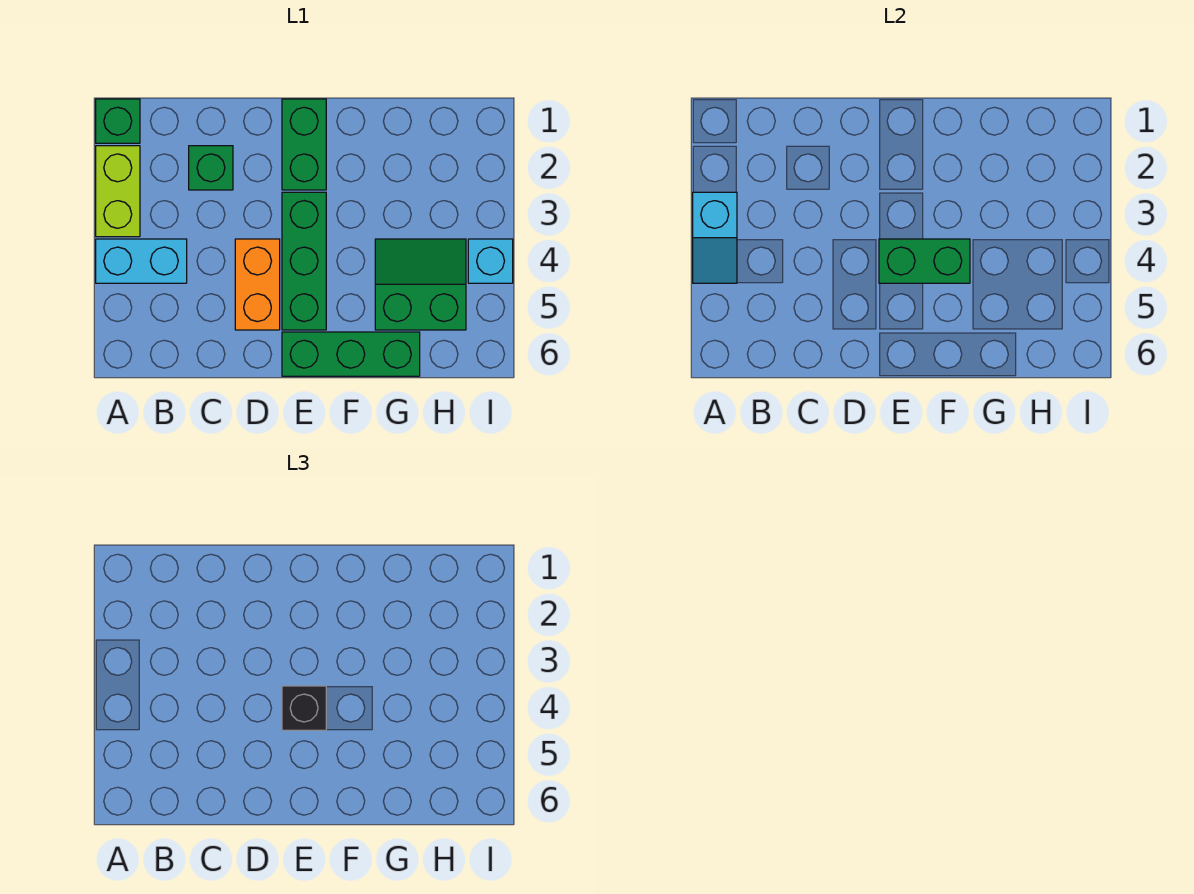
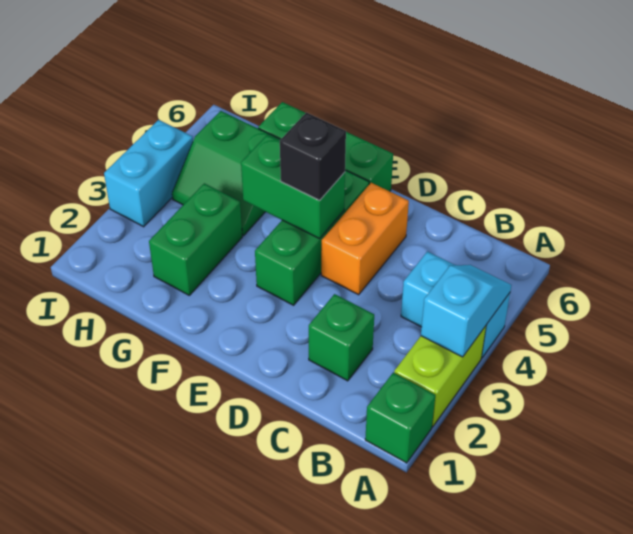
green 1x2 brick [282,99,326,190] -> green 1x2 brick moved to [149,183,242,295]
cyan 1x1 brick [468,239,513,283] -> cyan 1x2 brick [104,120,193,227]

